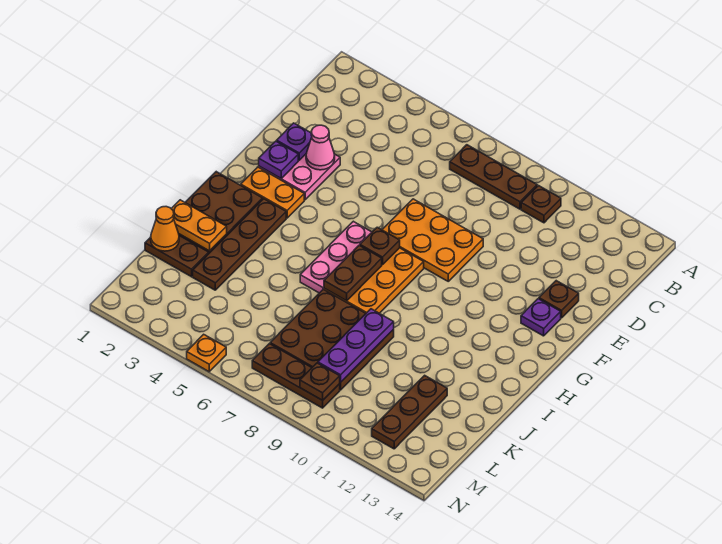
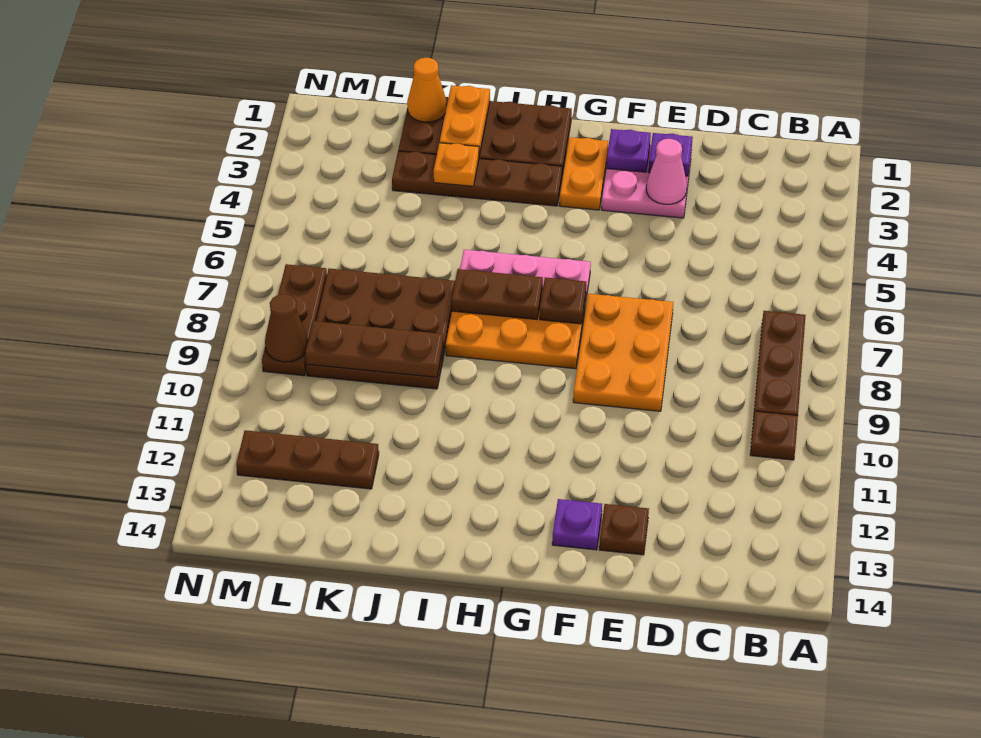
purple 1x3 plate [318,309,394,382] -> brown 1x3 plate [305,321,443,377]
brown 1x1 plate [300,363,340,400] -> brown 1x1 cone [265,294,308,362]
orange 1x1 plate [187,334,226,372] -> orange 1x1 plate moved to [433,143,479,186]

